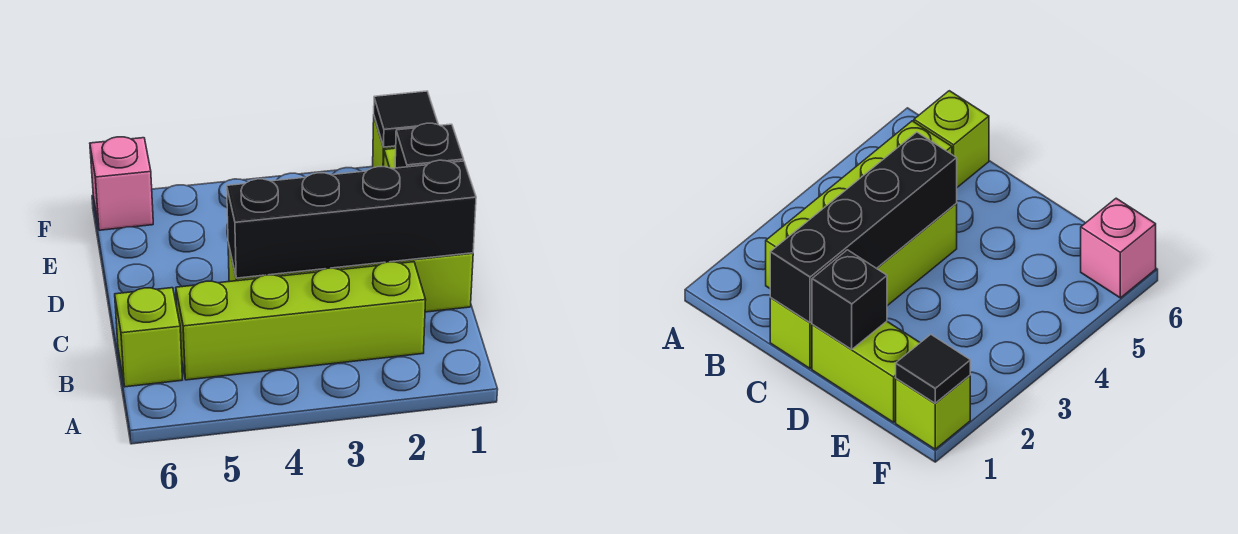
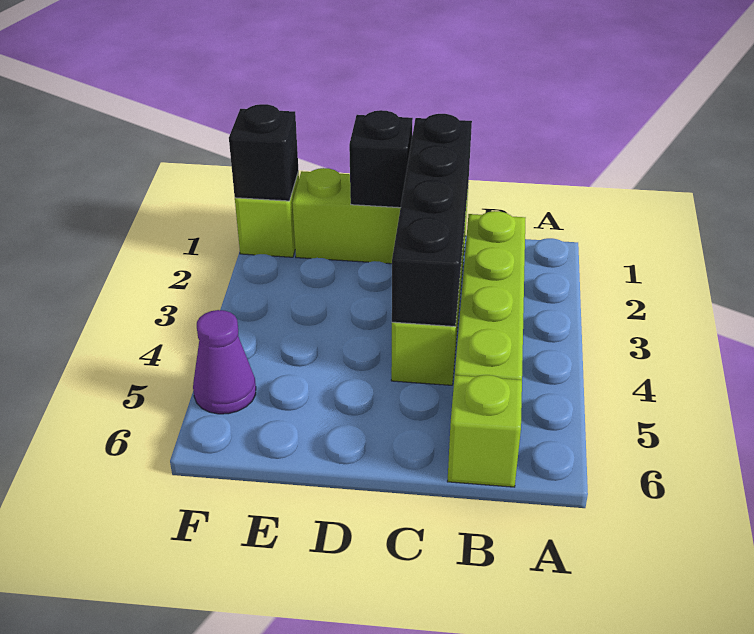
black 1x1 tile [374,91,438,147] -> black 1x1 brick [229,104,299,201]
none -> purple 1x1 cone [193,310,256,414]
pink 1x1 brick [90,137,153,230] -> none

